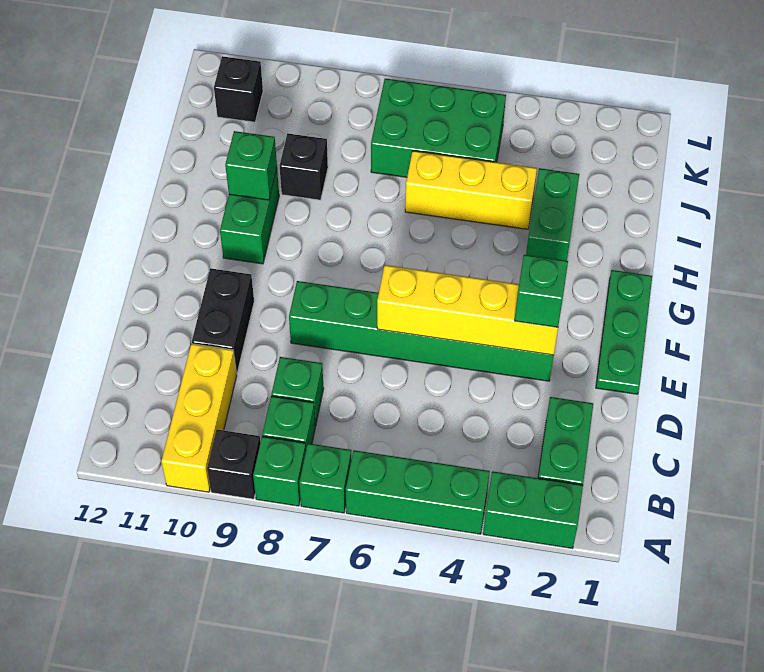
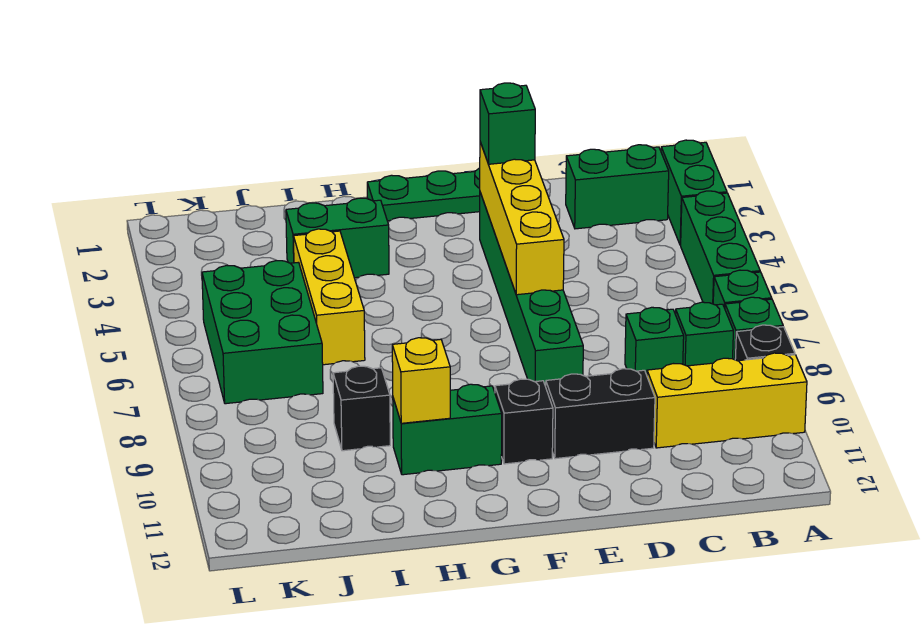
green 1x1 brick [225,131,277,200] -> yellow 1x1 brick [392,338,450,423]
black 1x1 brick [214,56,263,122] -> black 1x1 brick moved to [495,379,553,464]

